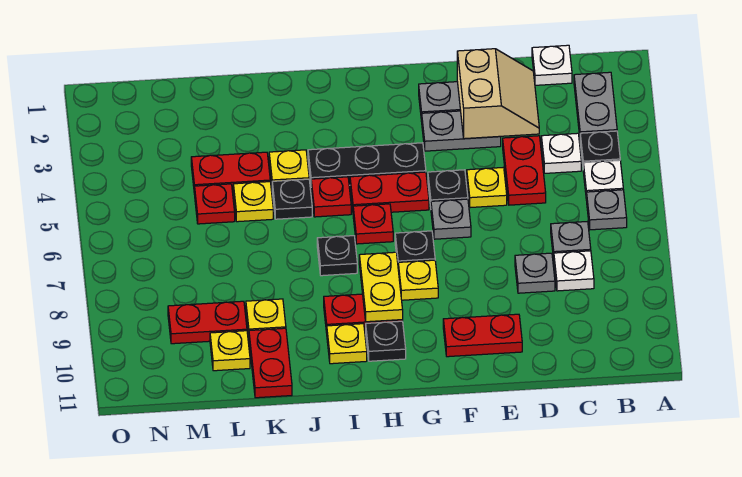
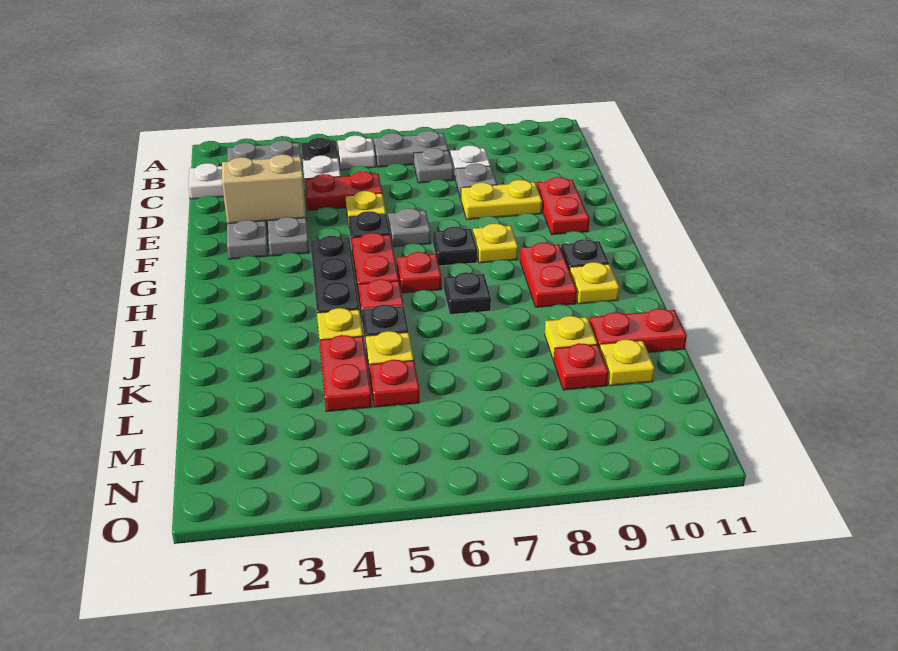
grey 1x1 plate [587,190,627,230] -> grey 1x2 plate [374,131,448,167]
yellow 1x2 plate [359,252,403,322] -> yellow 1x2 plate moved to [461,180,542,219]
red 1x2 plate [168,301,247,344] -> red 1x1 plate [554,343,608,390]

